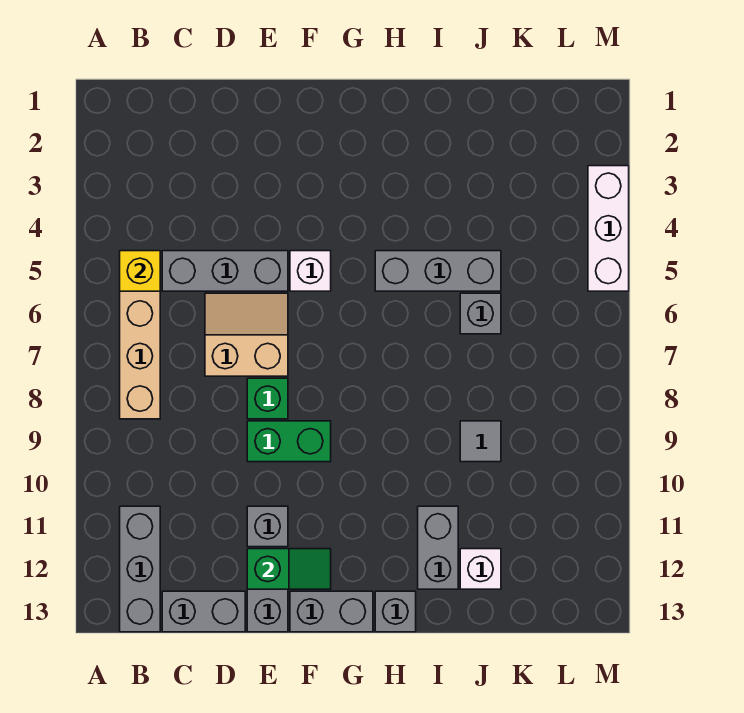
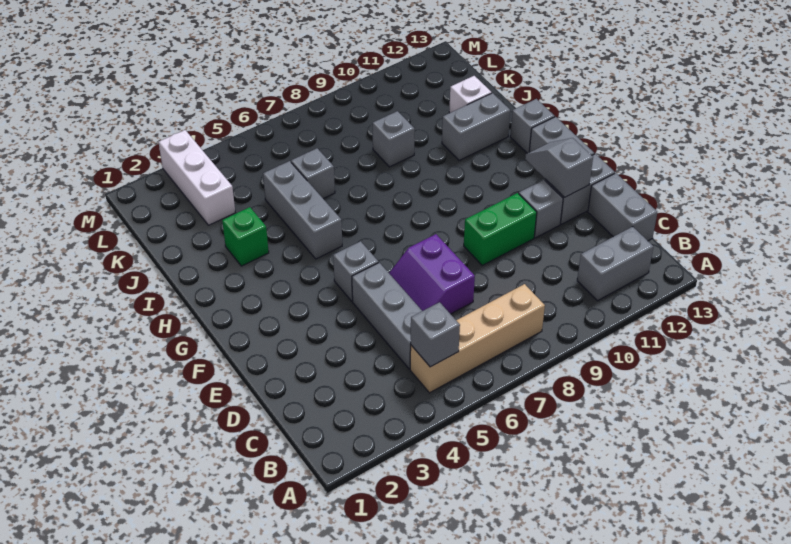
yellow 1x1 brick [120,251,160,291] -> grey 1x1 brick [411,302,460,367]
grey 1x3 brick [120,506,160,632] -> grey 1x2 brick [577,227,653,301]
tan 2x2 slope [205,293,288,376] -> purple 2x2 slope [389,234,475,314]
green 1x1 brick [247,378,288,419] -> green 1x1 brick moved to [222,207,269,266]
green 1x2 brick [247,421,331,462] -> green 1x2 brick turned to [464,193,537,266]
green 1x2 slope [247,549,331,589] -> grey 1x2 slope [525,138,593,197]
white 1x1 brick [290,251,331,291] -> grey 1x1 brick [333,241,379,301]
grey 1x1 tile [460,421,501,462] -> grey 1x1 brick [373,111,415,167]
white 1x3 brick [588,166,629,291] -> white 1x3 brick turned to [159,130,235,225]

